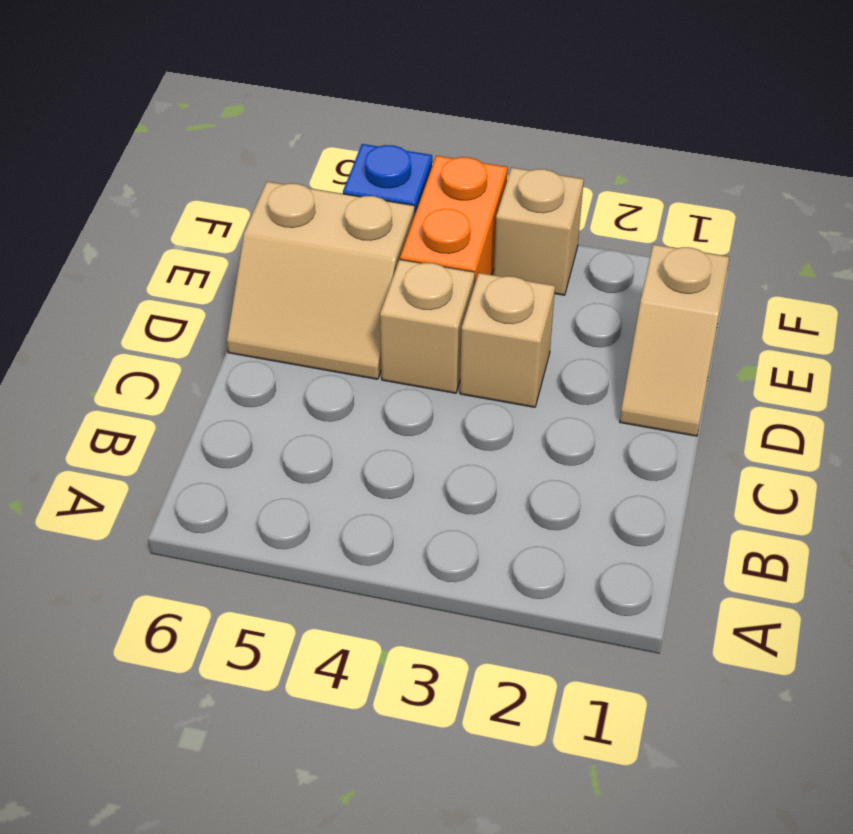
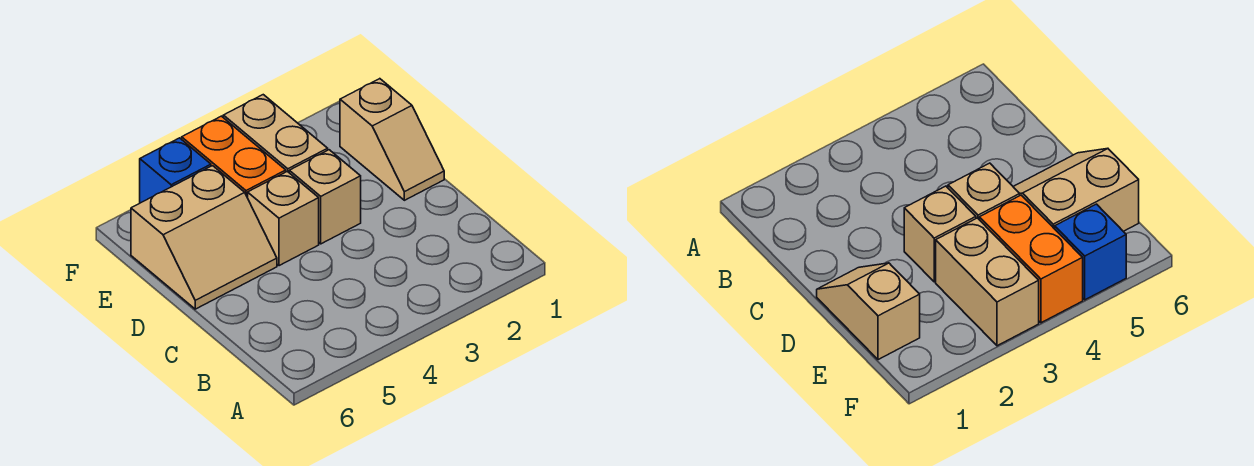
tan 1x1 brick [494,168,584,295] -> tan 1x2 brick [223,95,328,172]

